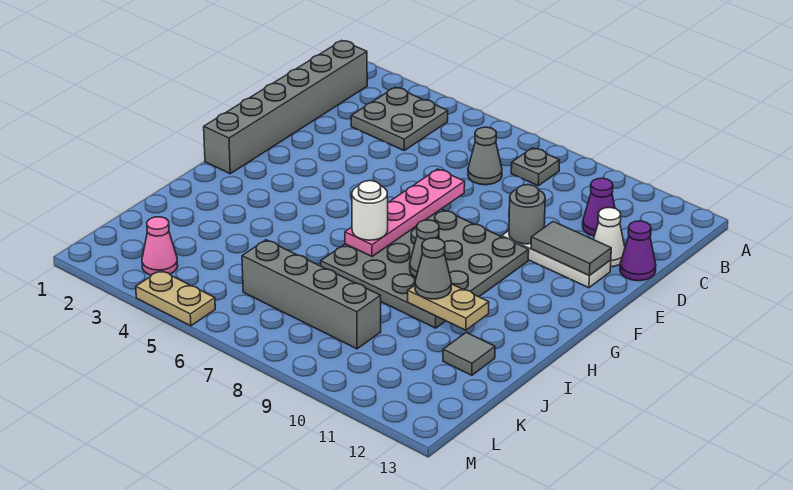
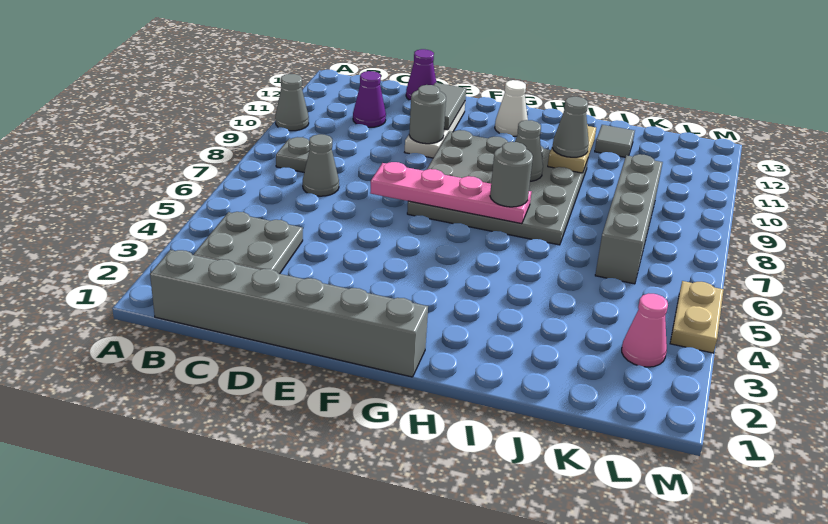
none -> grey 1x1 cone [275,74,309,131]
white 1x1 cone [593,208,625,267] -> white 1x1 cone moved to [495,80,528,136]
white 1x1 round brick [352,181,388,240] -> grey 1x1 round brick [490,142,533,207]

